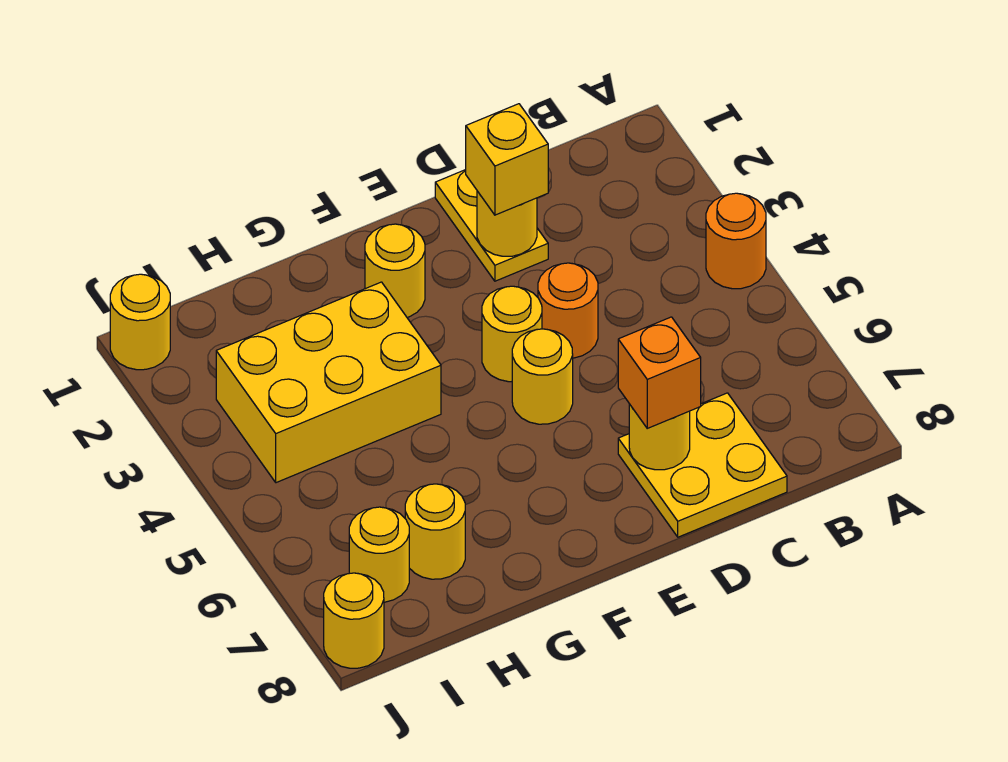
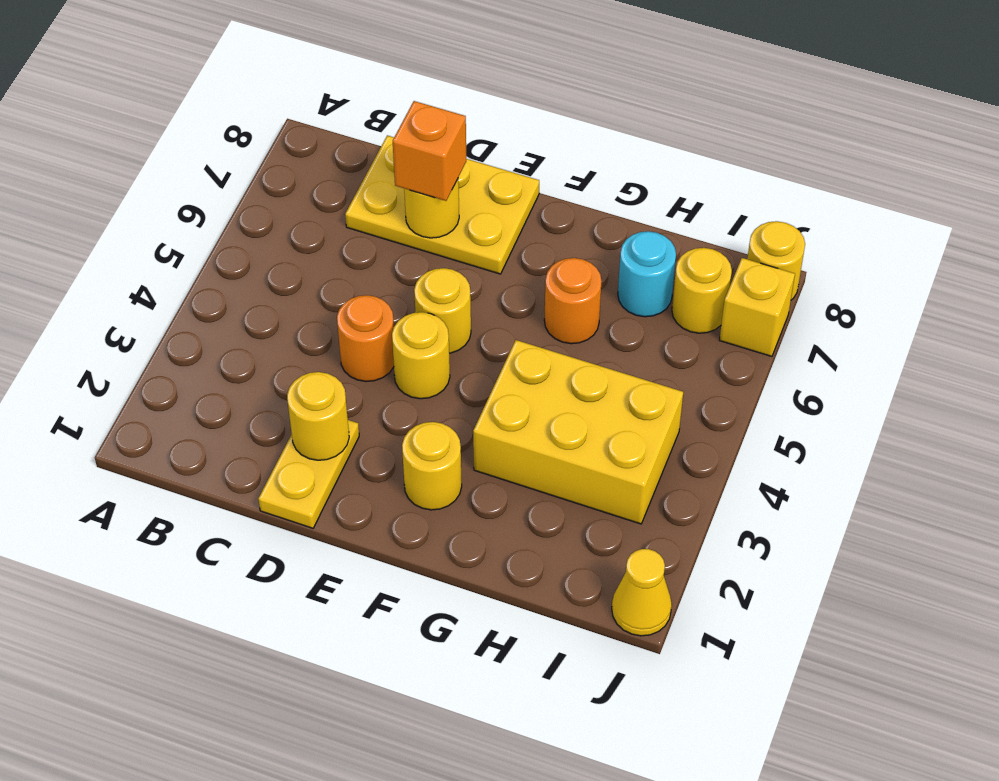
orange 1x1 round brick [706,193,766,289] -> orange 1x1 round brick moved to [544,258,602,344]
yellow 2x2 plate [618,393,787,537] -> yellow 2x3 plate [345,135,539,274]
yellow 1x1 brick [466,104,548,215] -> yellow 1x1 brick moved to [720,258,795,356]
yellow 1x1 round brick [405,484,465,579] -> cyan 1x1 round brick [618,231,676,317]
yellow 1x1 round brick [110,274,170,370] -> yellow 1x1 cone [612,549,672,636]

